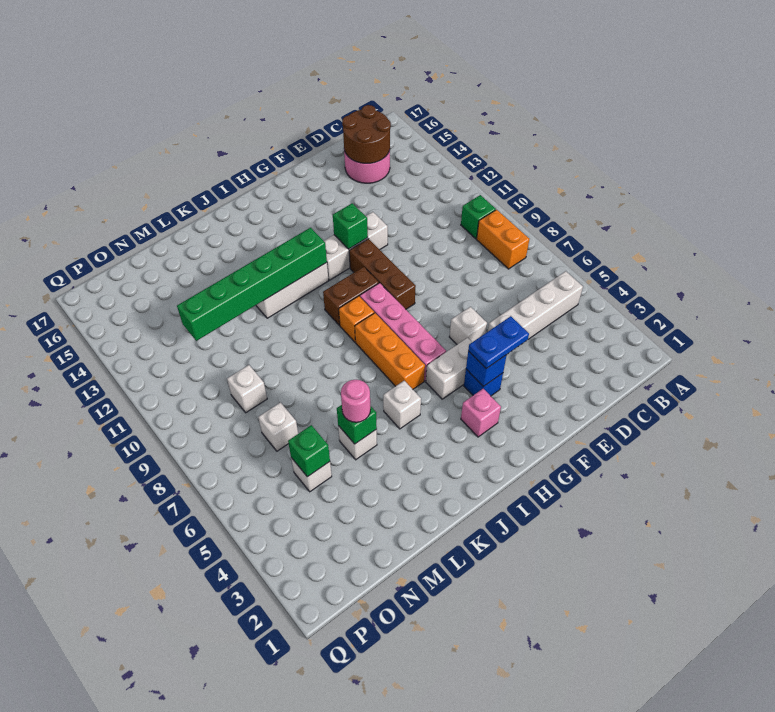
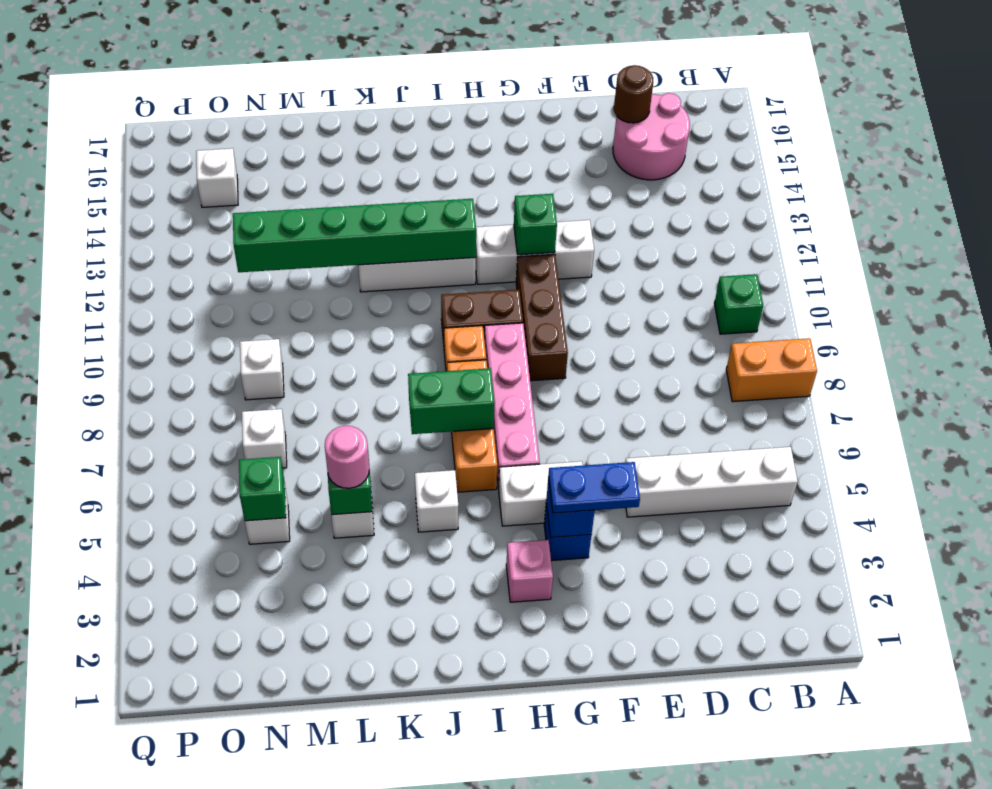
orange 1x2 brick [477,210,529,269] -> orange 1x2 brick turned to [726,338,817,402]
brown 2x2 round brick [342,105,391,163] -> brown 1x1 round brick [614,65,654,123]
white 1x1 brick [450,307,487,344] -> white 1x1 brick moved to [196,148,238,207]
none -> green 1x2 brick [408,368,494,434]

